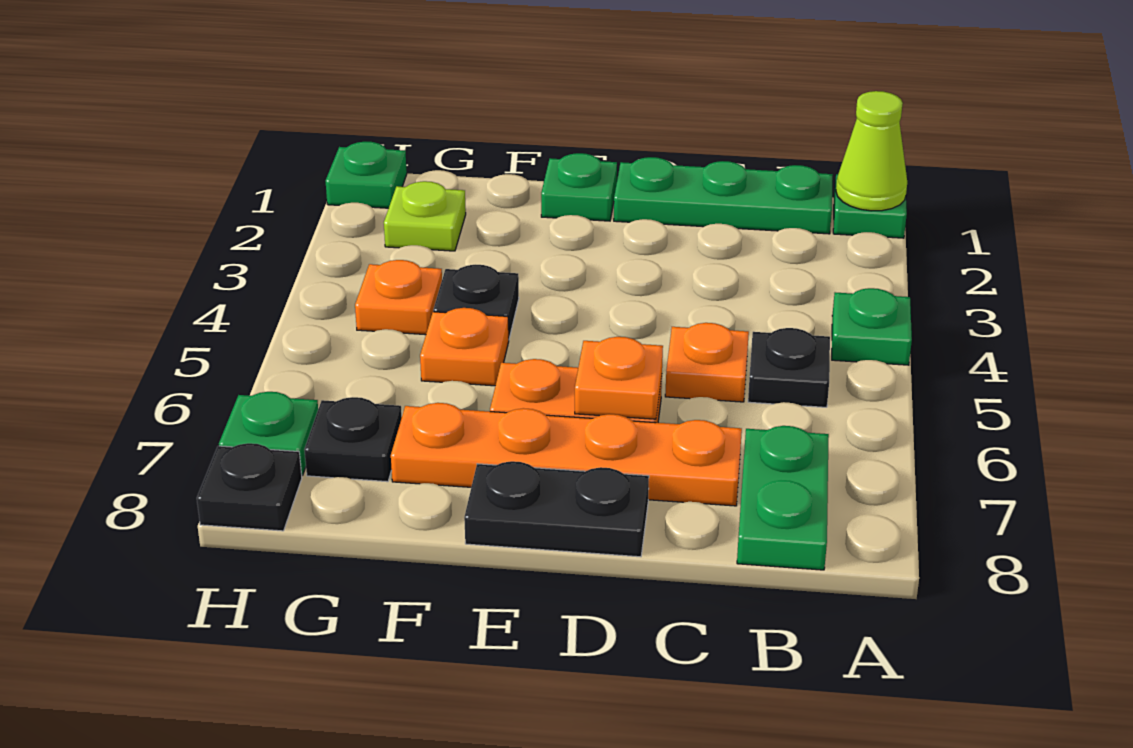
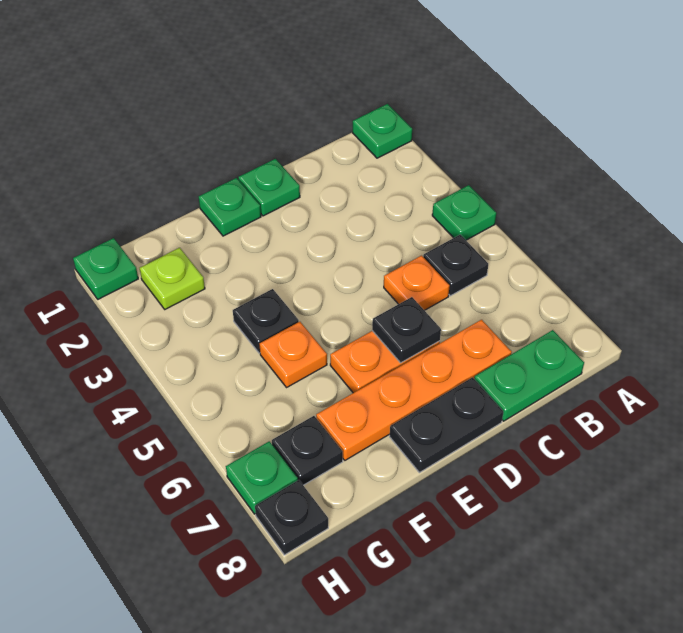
lime 1x1 cone [836,91,907,211] -> none
green 1x3 plate [614,157,833,234] -> green 1x1 plate [238,159,300,216]
green 1x2 plate [737,426,829,570] -> green 1x2 plate turned to [474,330,584,421]
orange 1x1 plate [575,337,663,419] -> black 1x1 plate [372,297,441,363]
orange 1x1 plate [355,260,442,335] -> none

